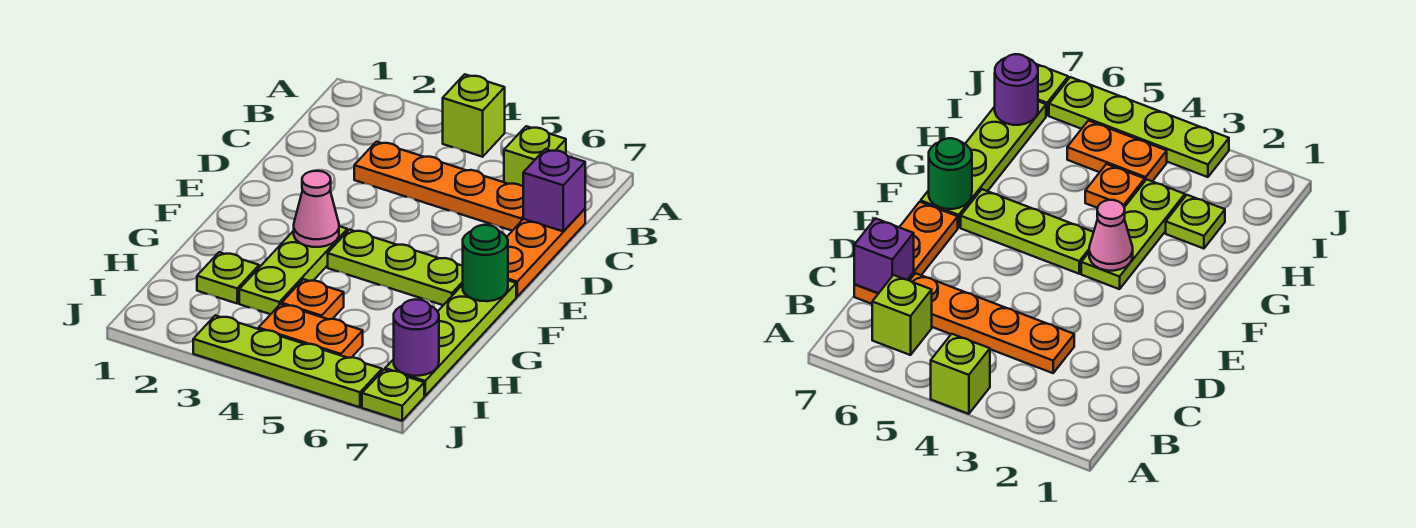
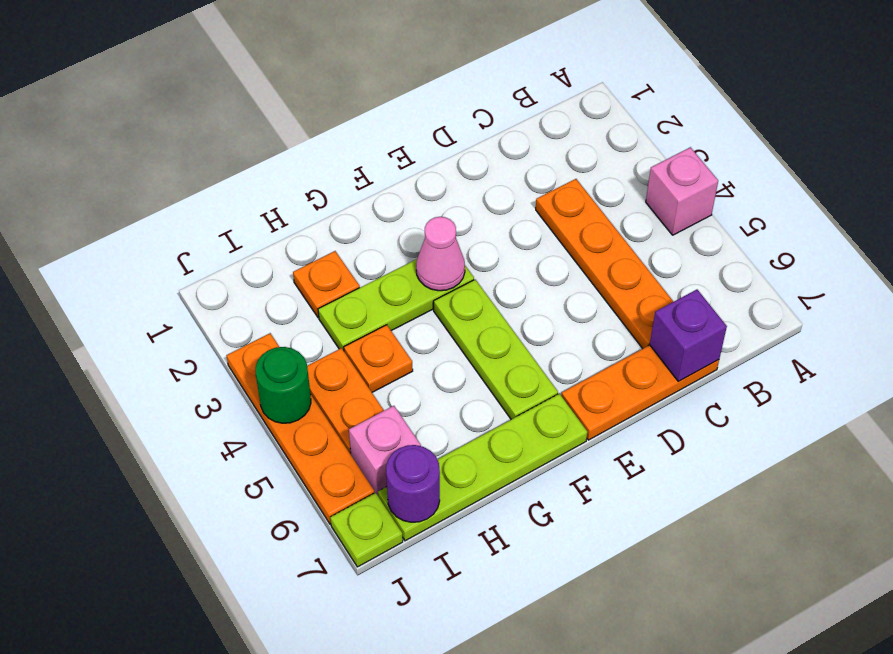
lime 1x1 brick [443,74,505,157] -> pink 1x1 brick [646,147,718,235]
lime 1x1 brick [504,126,566,186] -> none
green 1x1 round brick [462,225,508,301] -> green 1x1 round brick moved to [255,347,311,423]
lime 1x1 plate [197,252,259,303] -> orange 1x1 plate [293,251,360,317]
none -> pink 1x1 brick [349,406,421,495]
lime 1x4 plate [193,315,382,407] -> orange 1x4 plate [226,333,374,524]

